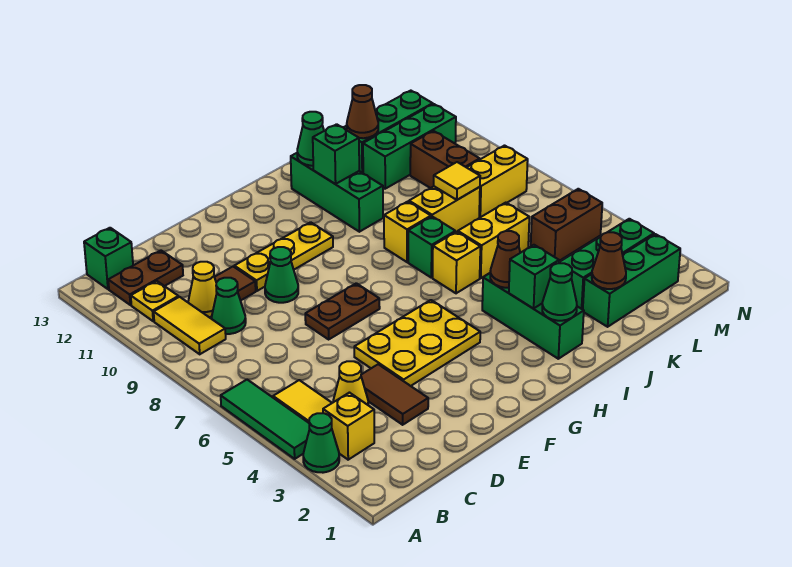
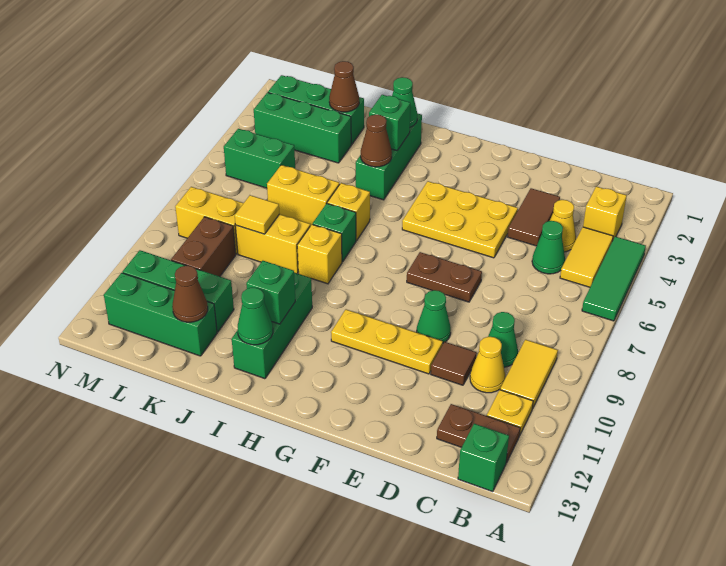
green 1x1 cone [303,413,339,473] -> green 1x1 cone moved to [532,221,565,274]
brown 1x2 brick [531,189,602,261] -> green 1x2 brick [224,129,295,188]

